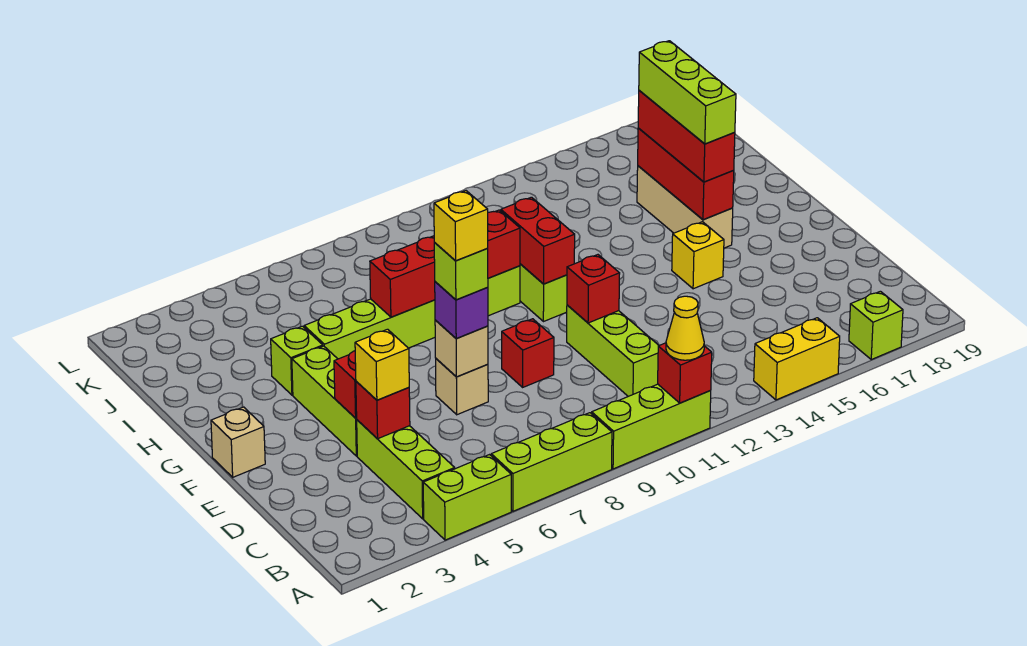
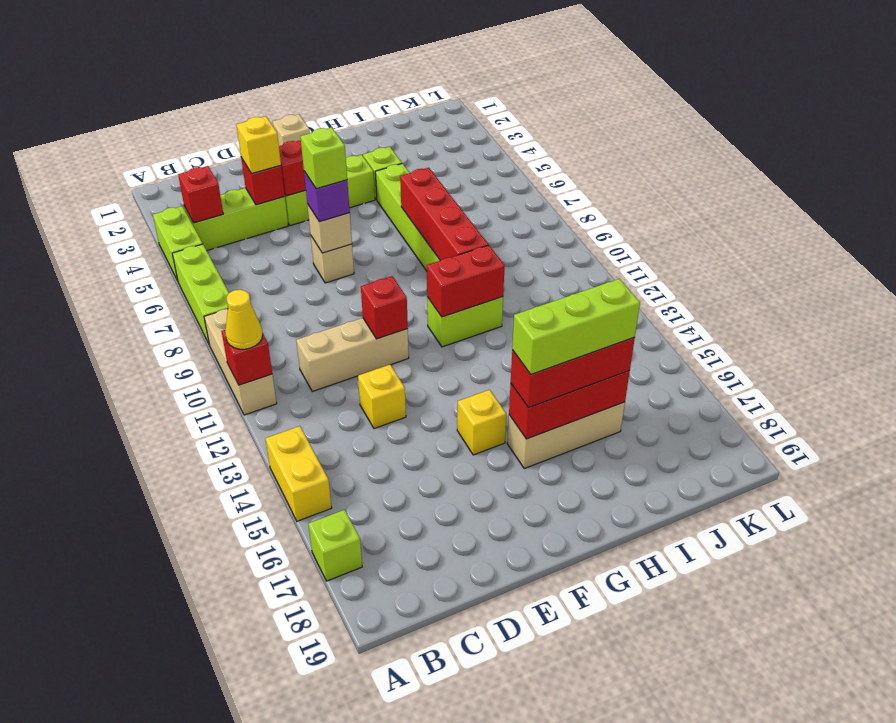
lime 1x3 brick [592,384,711,469] -> tan 1x3 brick [204,309,277,415]
lime 1x3 brick [567,305,659,396] -> tan 1x3 brick [296,318,409,391]
yellow 1x1 brick [434,191,488,261] -> yellow 1x1 brick moved to [358,365,406,429]
red 1x1 brick [502,319,554,387] -> red 1x1 brick moved to [178,166,223,223]

